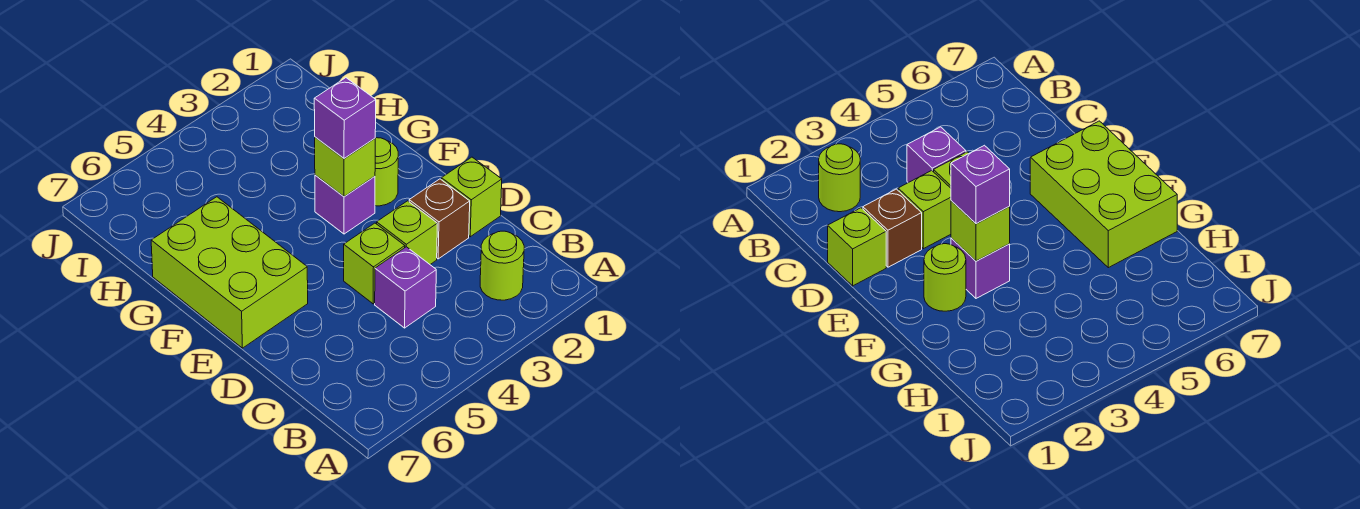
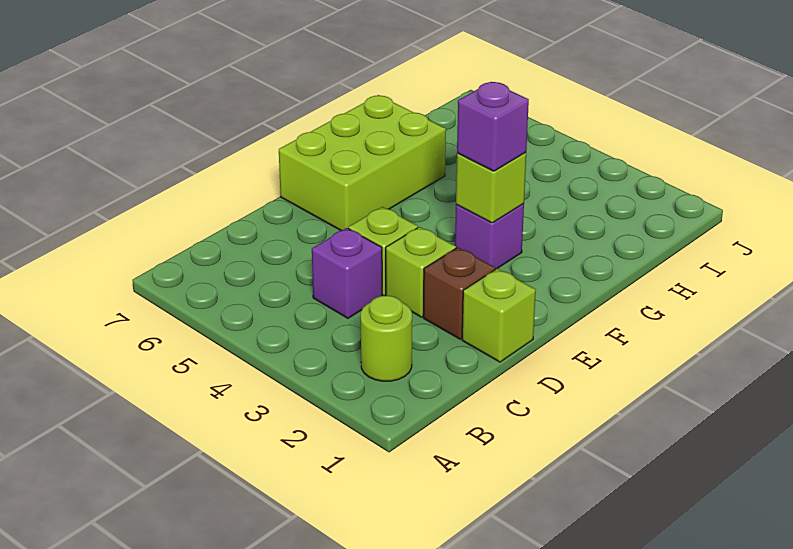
lime 1x1 round brick [375,138,398,206] -> none

